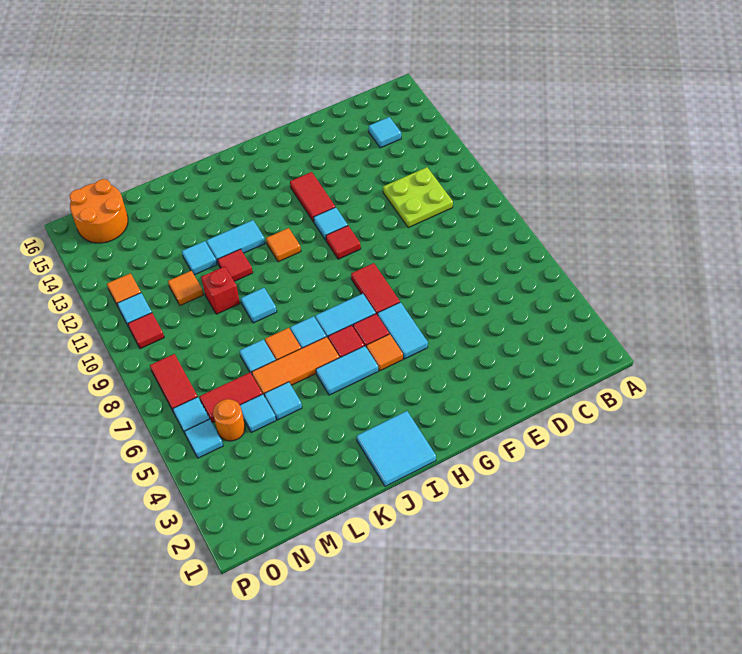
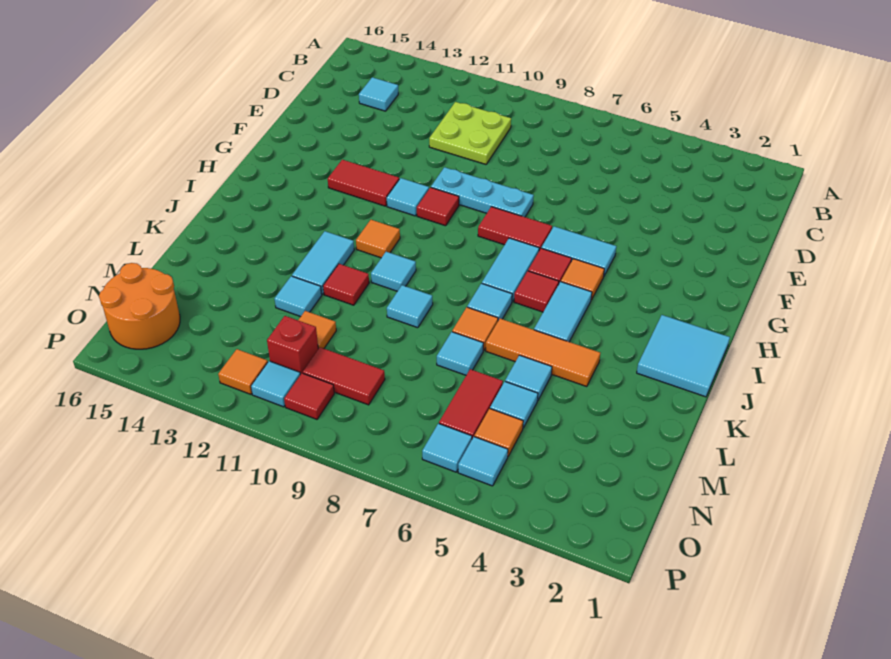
none -> cyan 1x3 plate [431,167,534,217]
orange 1x3 tile [252,337,339,396] -> orange 1x3 tile turned to [486,319,600,387]
none -> cyan 1x1 tile [371,252,416,291]
red 1x1 brick [201,266,240,314] -> red 1x1 brick moved to [267,316,318,375]
orange 1x1 round brick [213,399,245,441] -> orange 1x1 tile [474,409,523,456]
red 1x2 tile [150,354,198,411] -> red 1x2 tile moved to [303,347,385,405]

